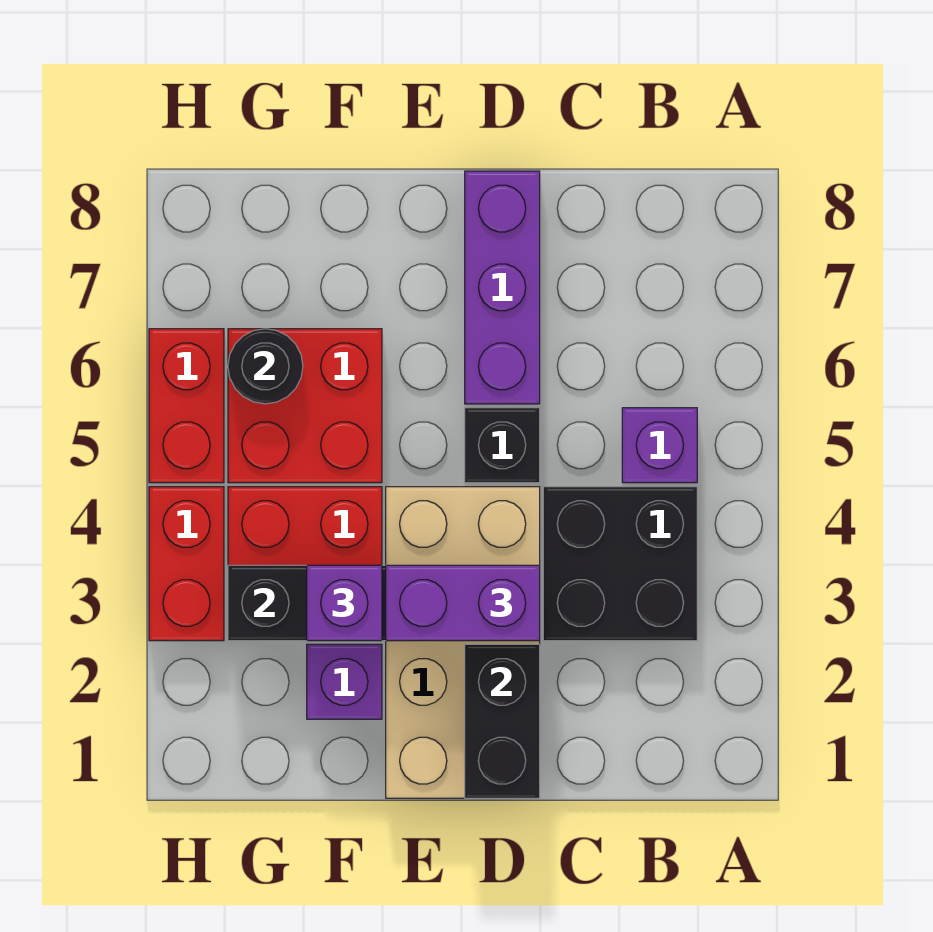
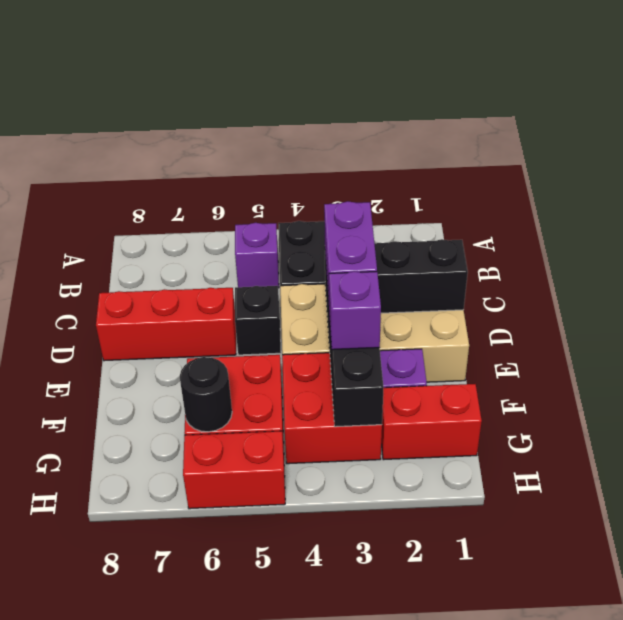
purple 1x3 brick [465,171,540,404] -> red 1x3 brick [96,288,236,361]
red 1x2 brick [149,487,224,641] -> red 1x2 brick moved to [381,384,482,460]

